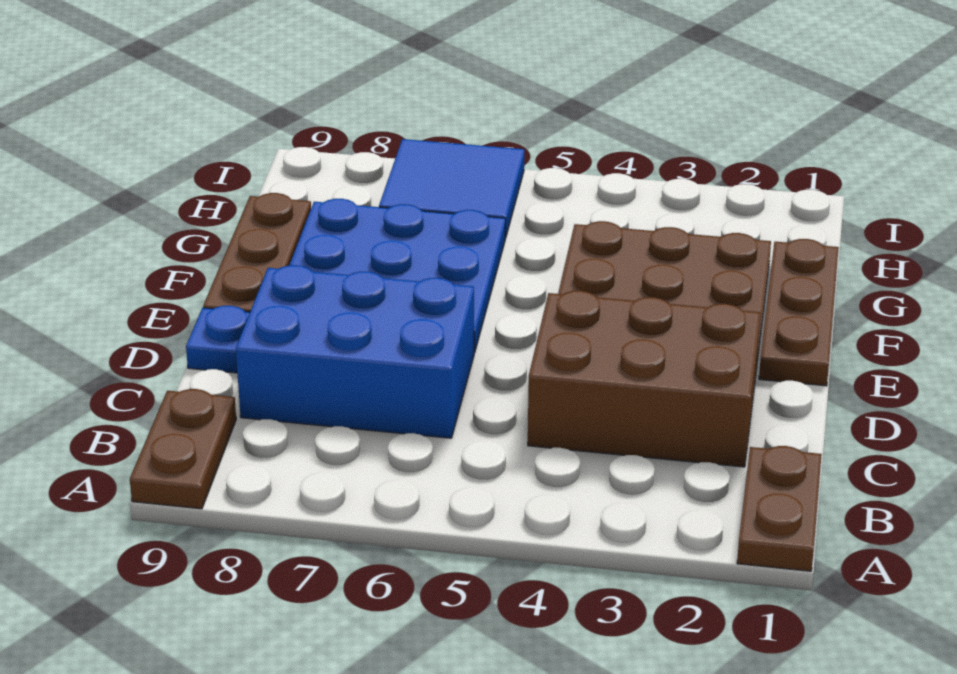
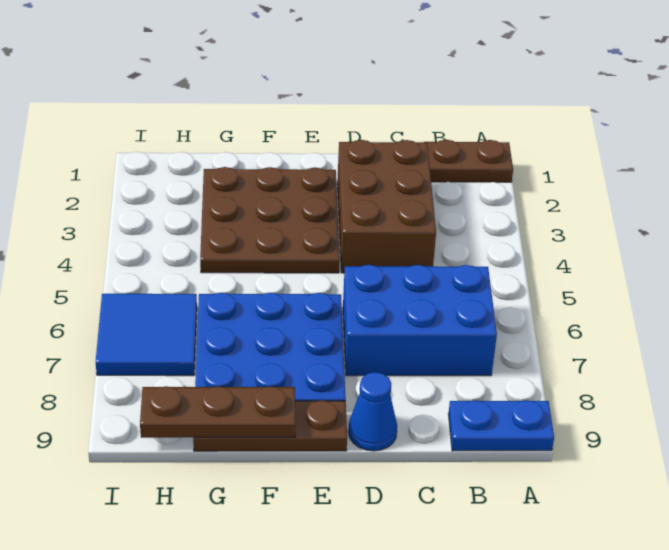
brown 1x2 plate [130,389,236,509] -> blue 1x2 plate [448,400,554,451]
blue 2x3 brick [236,265,474,438] -> blue 2x3 brick turned to [343,265,497,376]
blue 1x1 plate [186,306,250,373] -> blue 1x1 cone [348,372,397,451]
brown 1x3 plate [759,239,839,386] -> brown 1x3 plate moved to [140,386,296,438]

